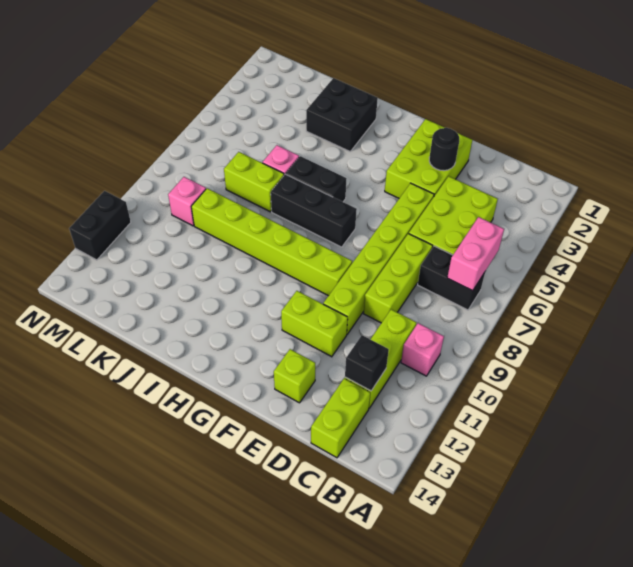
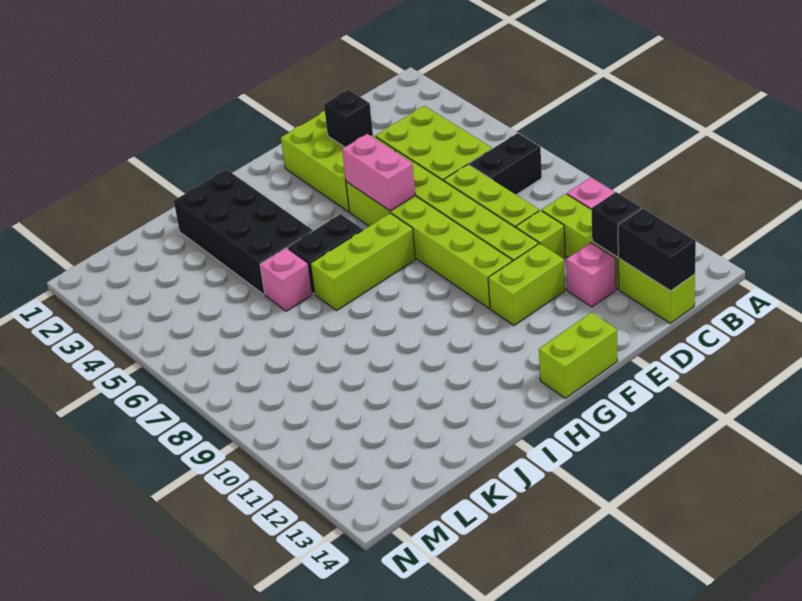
pink 1x2 brick [447,217,504,291] -> pink 1x2 brick moved to [342,134,415,211]
black 1x1 round brick [429,128,459,171] -> black 1x1 brick [324,90,373,147]
lime 1x1 brick [274,349,315,403] -> lime 1x1 brick moved to [516,210,565,258]
lime 1x6 brick [191,188,352,296] -> lime 1x6 brick turned to [346,182,512,308]
black 1x3 brick [271,174,357,247] -> lime 1x3 brick [311,213,416,310]
black 2x2 brick [306,78,378,151] -> black 2x4 brick [174,169,313,295]
lime 1x2 brick [224,152,284,212] -> lime 1x2 brick moved to [539,312,618,398]
pink 1x1 brick [168,177,206,226] -> pink 1x1 brick moved to [566,243,616,307]
black 1x2 brick [69,191,131,260] -> black 1x2 brick moved to [618,208,696,291]

